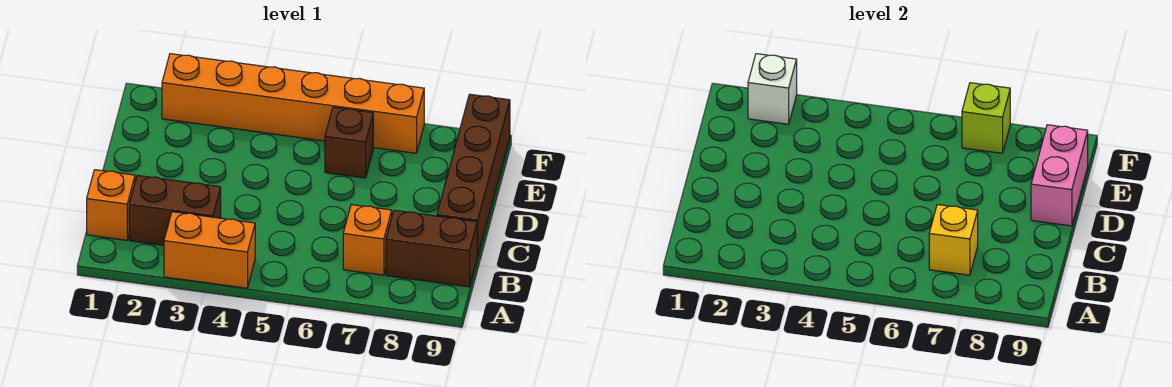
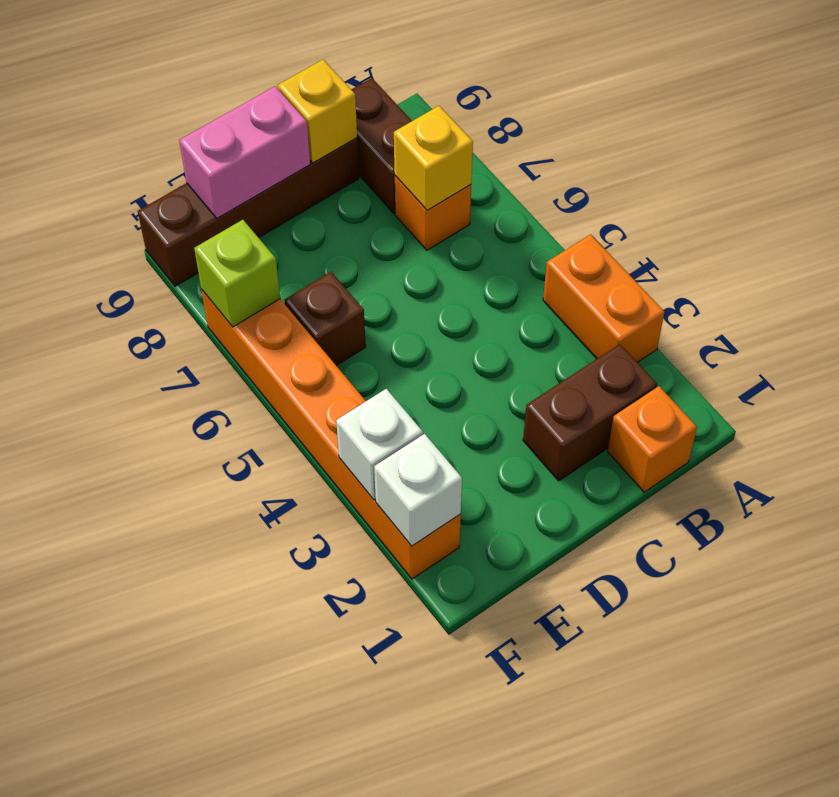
brown 1x2 brick [129,175,221,245] -> brown 1x2 brick turned to [523,344,657,481]
none -> yellow 1x1 brick [278,60,357,163]
none -> white 1x1 brick [336,389,423,500]

